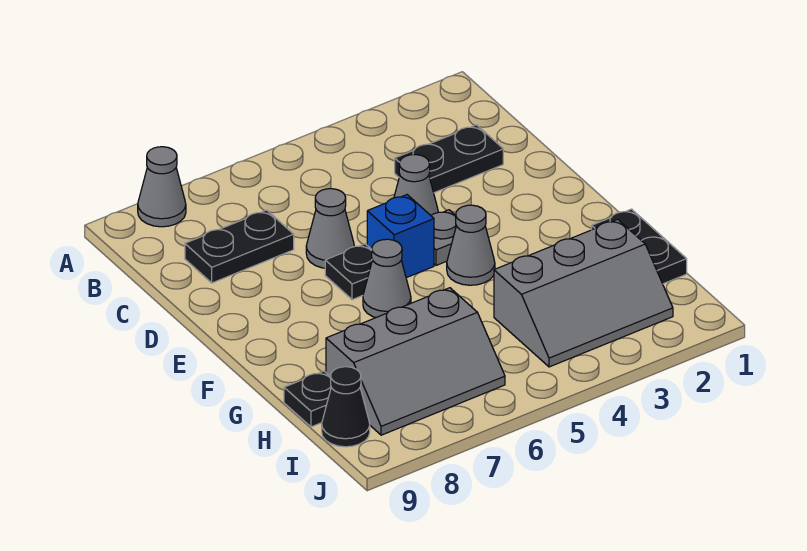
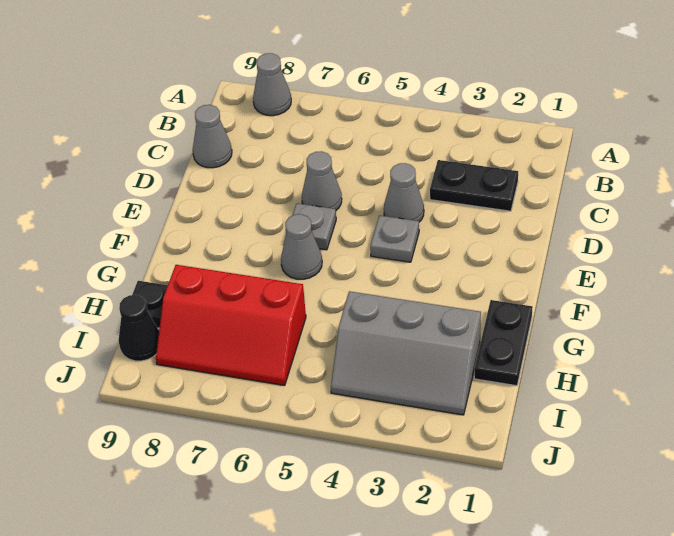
black 1x2 plate [185,210,294,283] -> none
blue 1x1 brick [367,195,434,278] -> none
black 1x1 plate [325,244,372,300] -> grey 1x1 plate [292,203,336,250]
grey 1x1 cone [447,205,495,285] -> grey 1x1 cone moved to [193,105,232,168]
grey 2x3 slope [326,288,505,435] -> red 2x3 slope [156,265,306,386]

